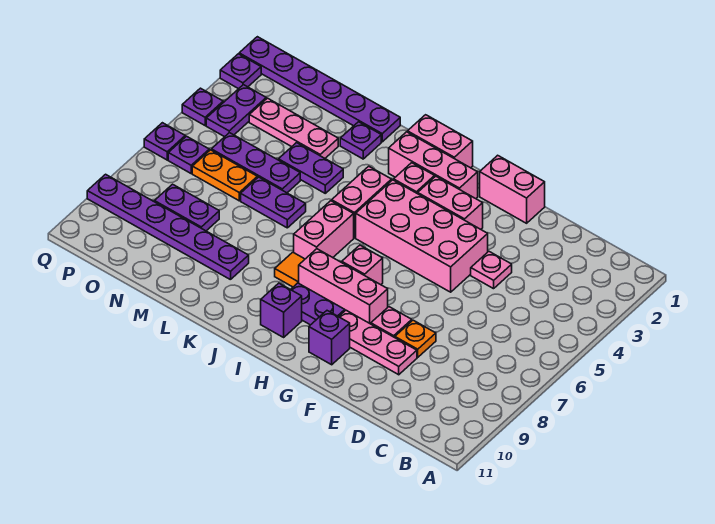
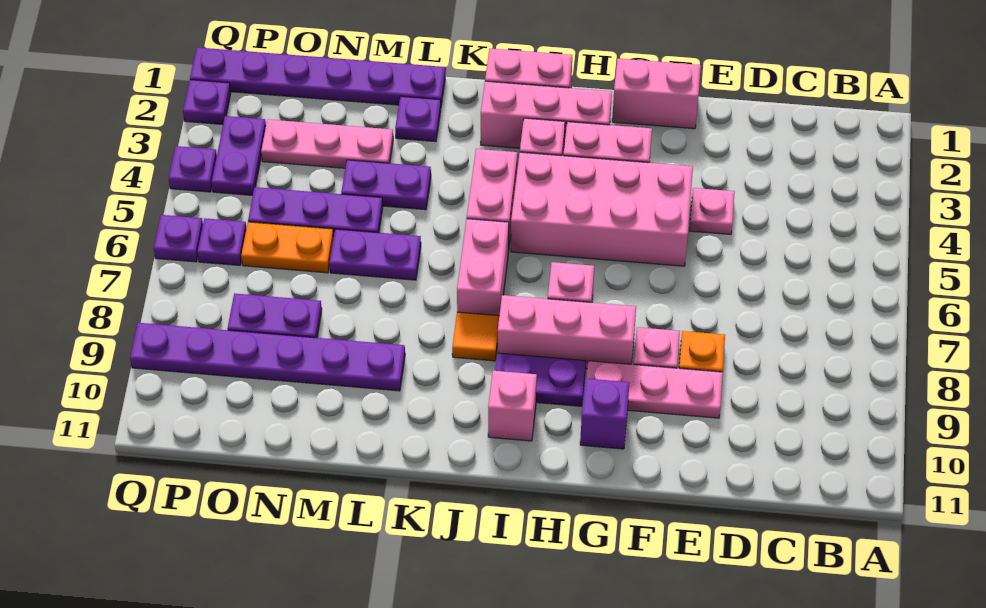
purple 1x1 brick [261,283,302,337] -> pink 1x1 brick [488,371,537,441]

